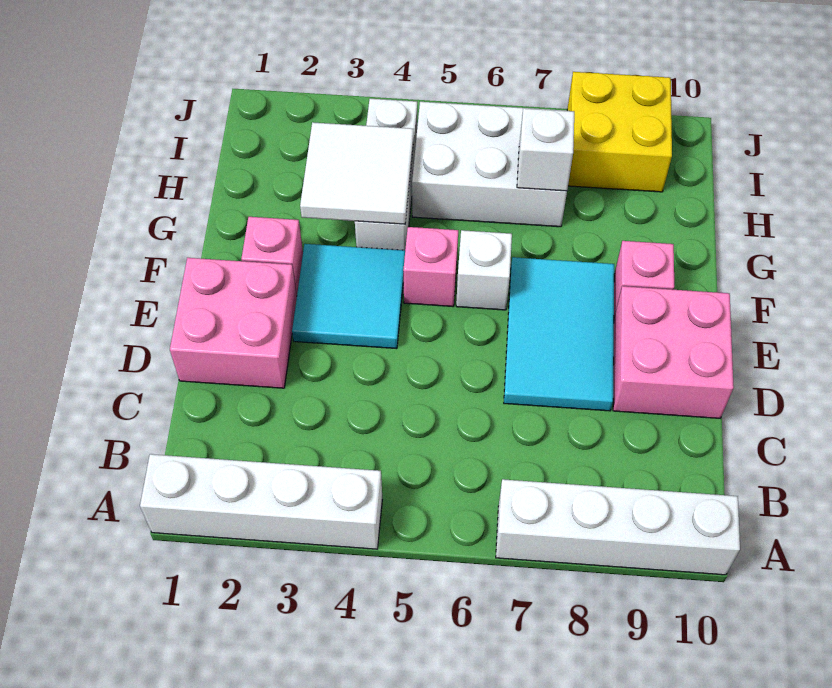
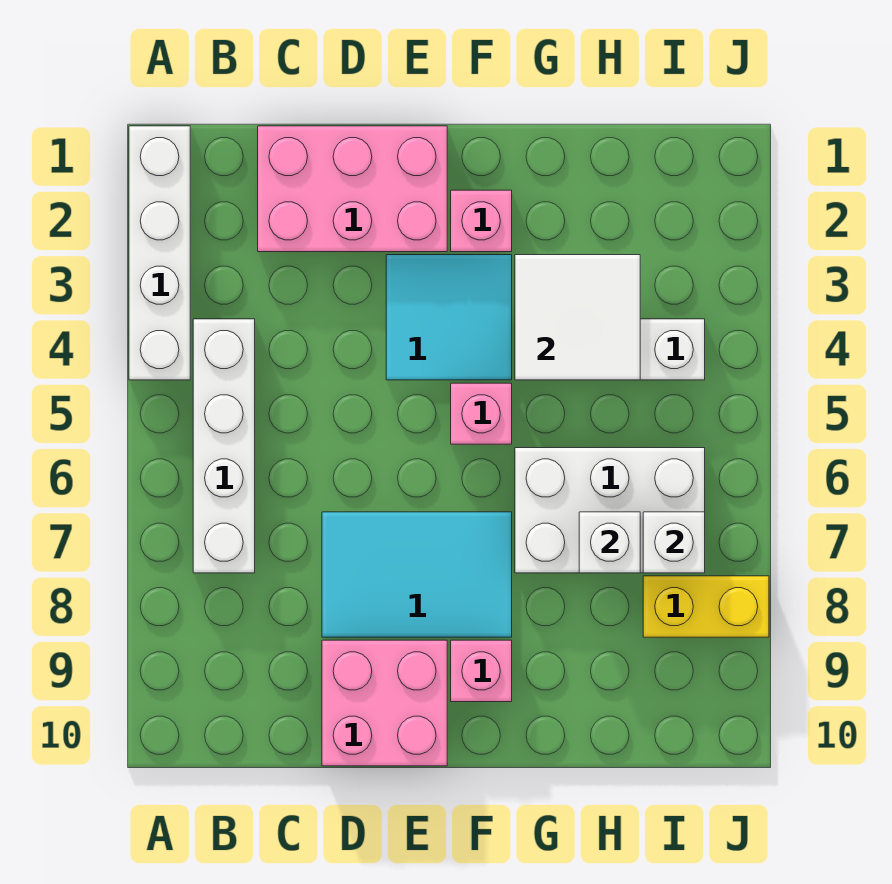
white 1x4 brick [496,479,740,575] -> white 1x4 brick moved to [193,319,255,573]
pink 2x2 brick [170,258,297,388] -> pink 2x3 brick [258,126,447,252]
white 1x1 brick [456,230,512,310] -> white 1x1 brick moved to [643,512,705,573]
white 2x3 brick [412,102,567,227] -> white 2x3 brick turned to [515,448,705,573]
yellow 2x2 brick [567,72,672,192] -> yellow 1x2 brick [643,576,769,637]

